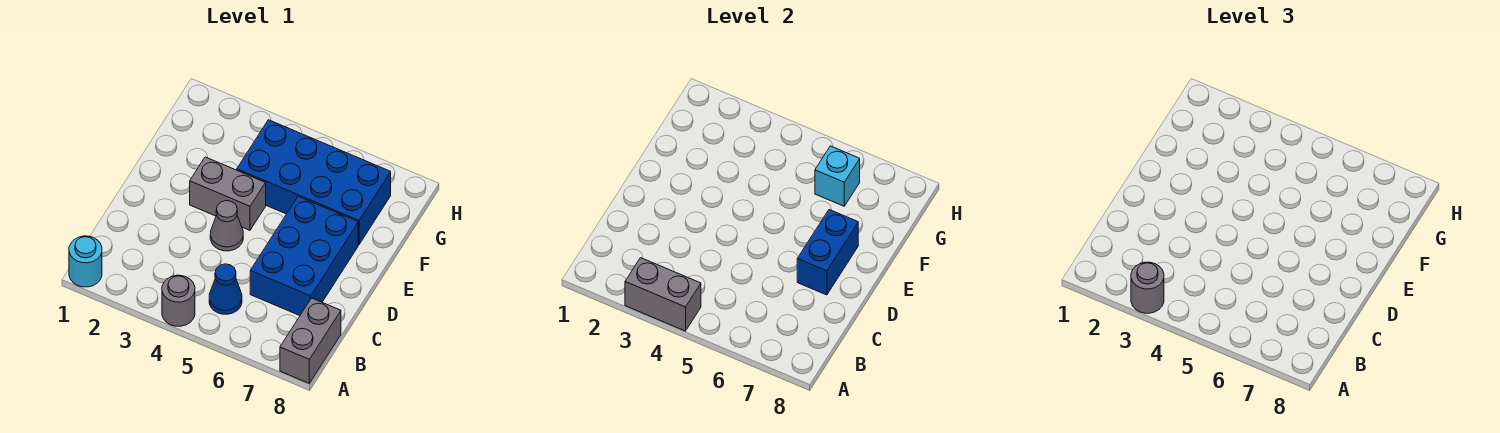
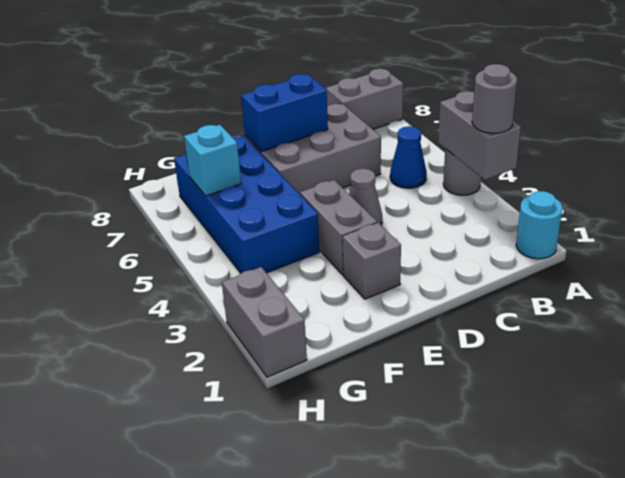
blue 2x3 brick [250,196,358,316] -> grey 2x3 brick [245,104,381,194]
none -> grey 1x1 brick [342,223,401,299]
none -> grey 1x2 brick [222,267,307,377]

